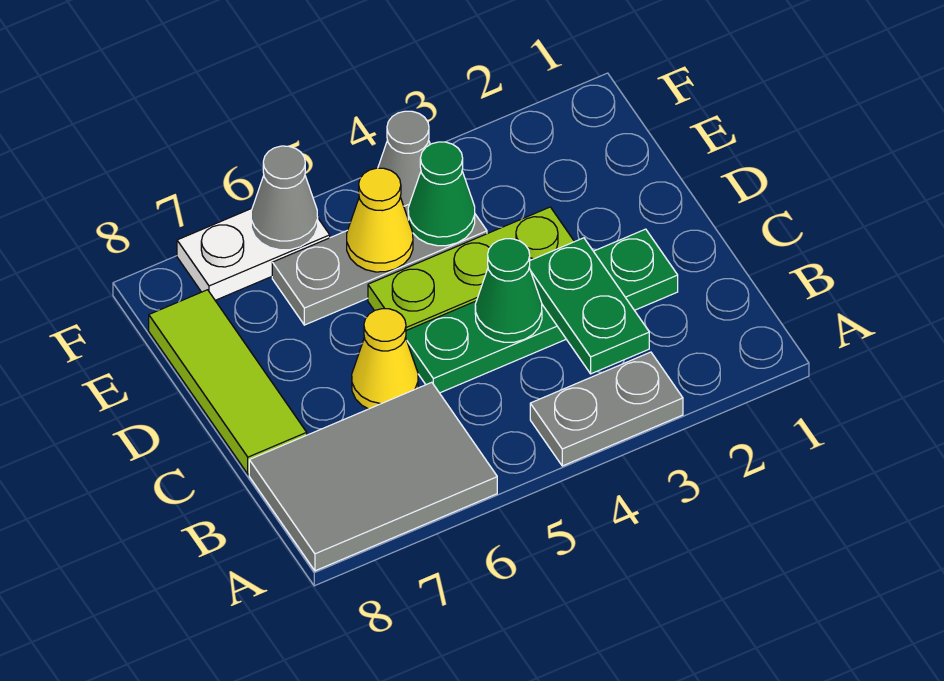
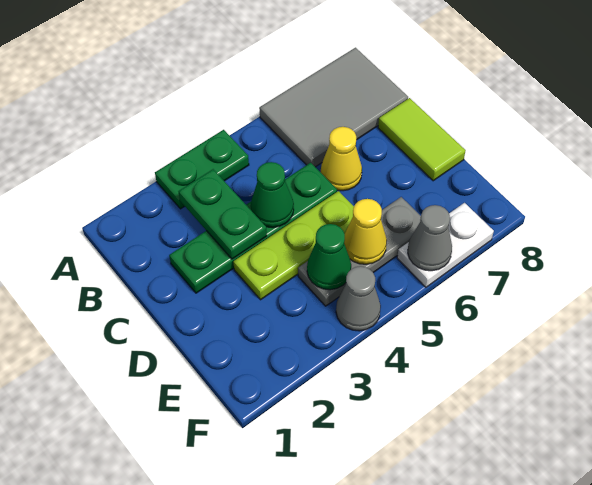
grey 1x2 plate [530,352,683,466] -> green 1x2 plate [155,130,249,209]
lime 1x3 tile [149,290,307,474] -> lime 1x2 tile [378,98,466,181]

